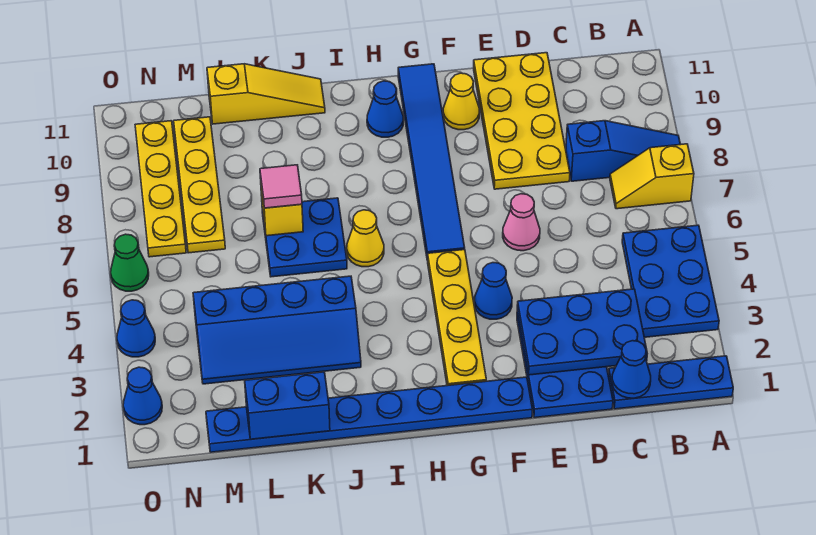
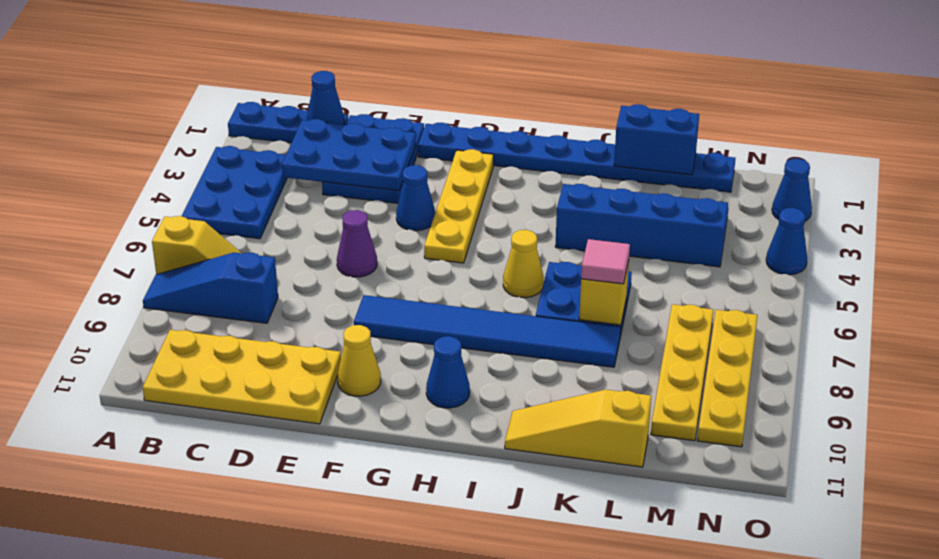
yellow 2x4 plate [474,53,570,189] -> yellow 2x4 plate turned to [142,330,341,424]
pink 1x1 cone [503,194,540,251] -> purple 1x1 cone [337,210,377,277]
blue 1x6 tile [398,64,465,260] -> blue 1x6 tile turned to [354,295,621,367]
green 1x1 cone [111,234,149,291] -> none

